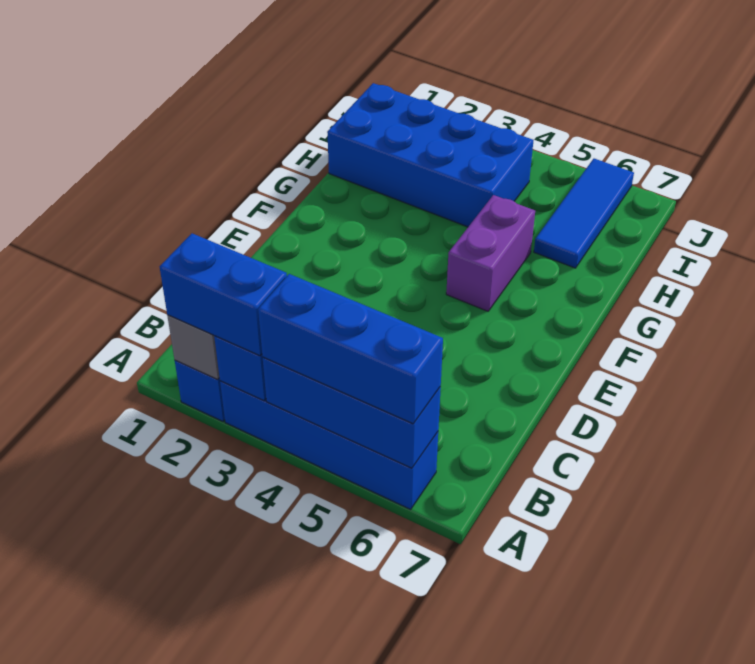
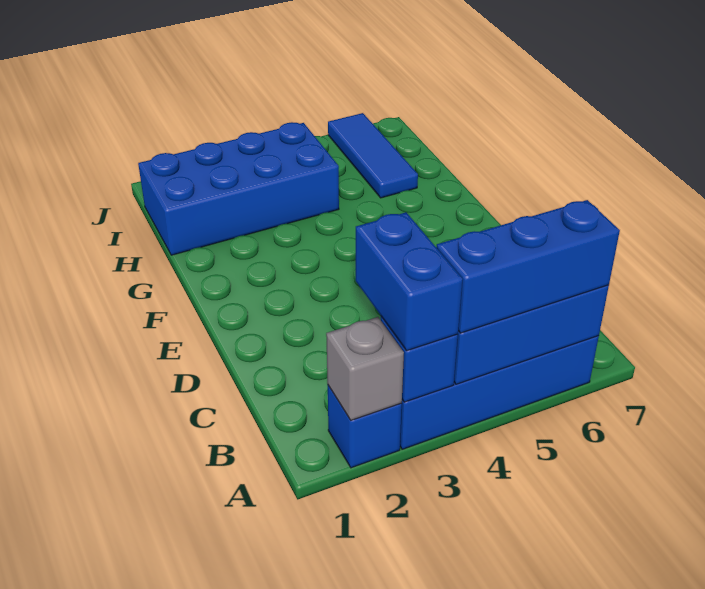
blue 1x2 brick [160,233,287,356] -> blue 1x2 brick turned to [356,212,463,350]
purple 1x2 brick [446,195,535,311] -> none

